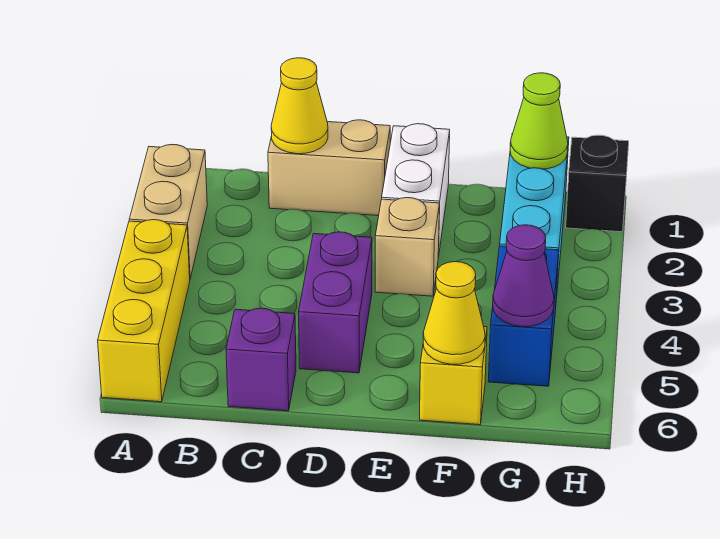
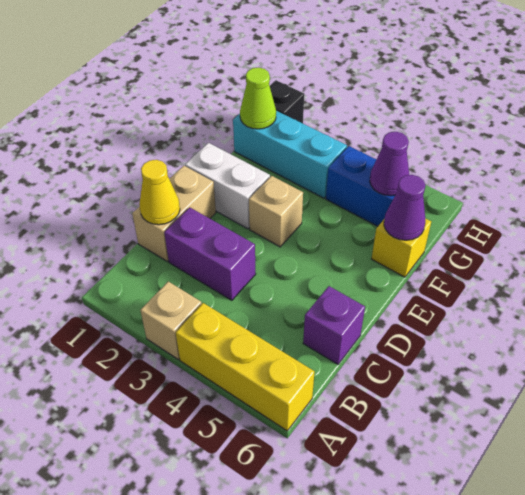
tan 1x2 brick [129,144,207,278] -> tan 1x1 brick [140,281,202,359]
purple 1x2 brick [299,232,372,373] -> purple 1x2 brick moved to [164,207,256,300]
yellow 1x1 cone [423,262,485,364] -> purple 1x1 cone [384,175,426,240]

